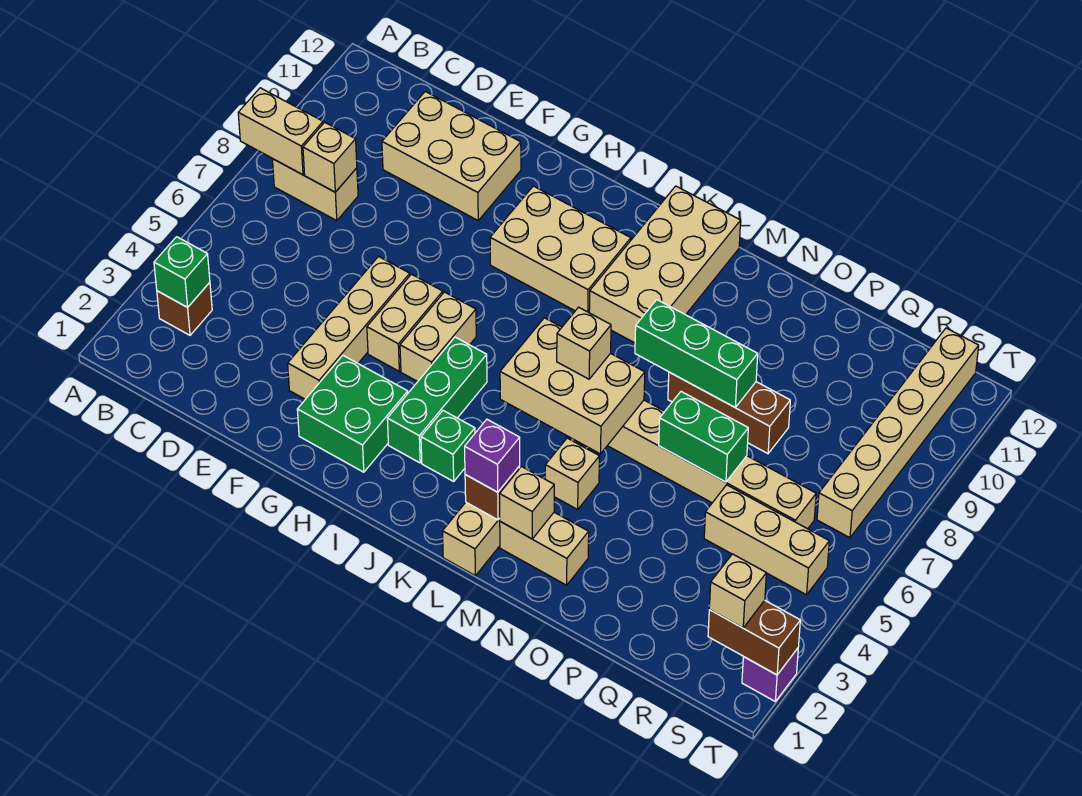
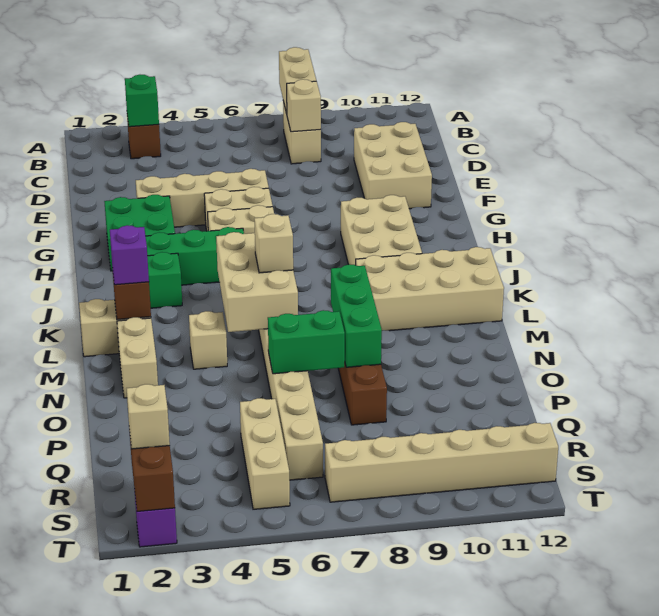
tan 1x1 brick [499,467,554,539] -> none
green 1x2 brick [659,392,748,482] -> green 1x2 brick turned to [268,310,345,374]

